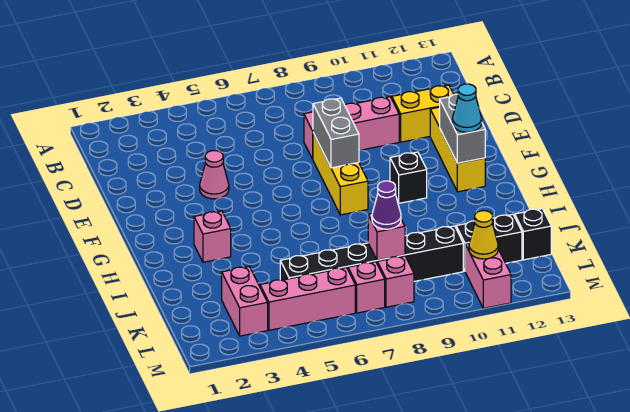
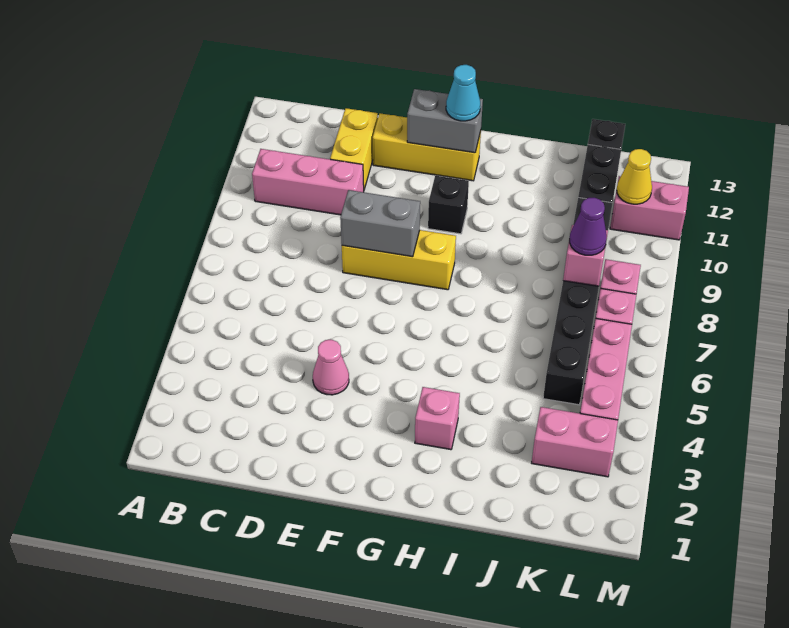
pink 1x3 brick [304,97,399,159] -> pink 1x3 brick turned to [252,149,364,215]

